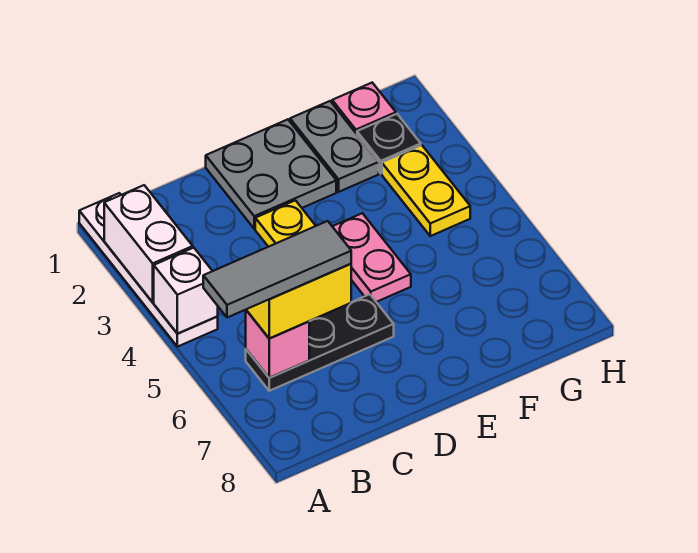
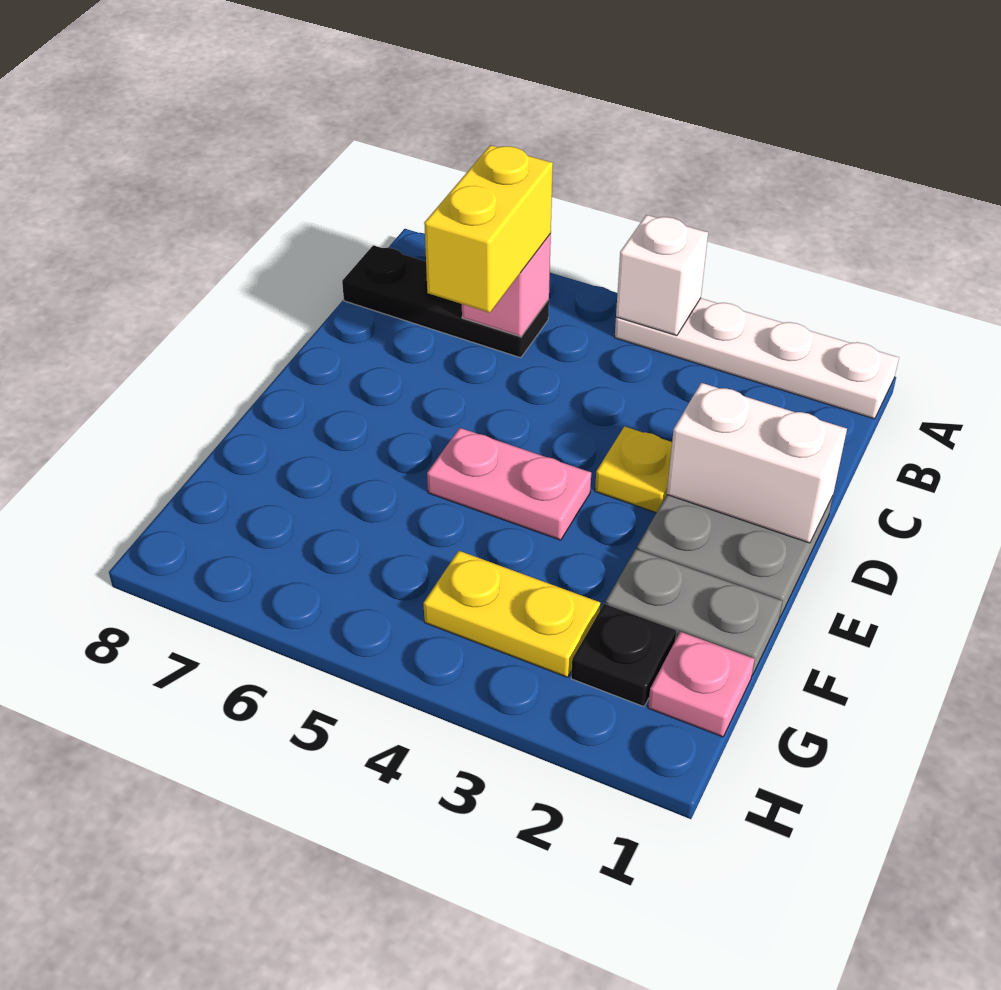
white 1x2 brick [104,185,193,302] -> white 1x2 brick moved to [667,383,847,543]
grey 1x3 tile [203,221,351,318] -> none
black 1x3 plate [246,294,394,391] -> black 1x3 plate turned to [342,245,549,358]

